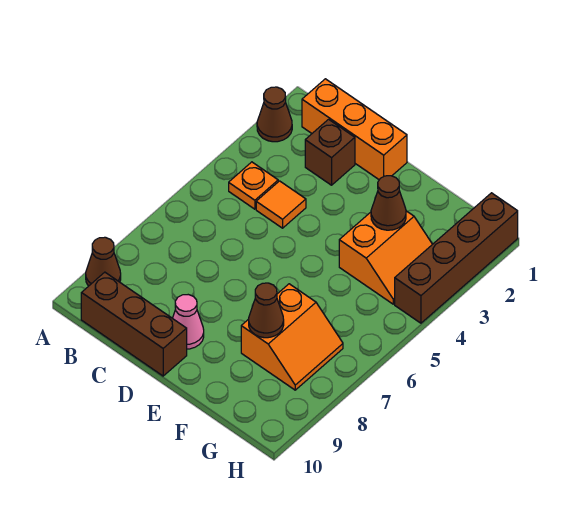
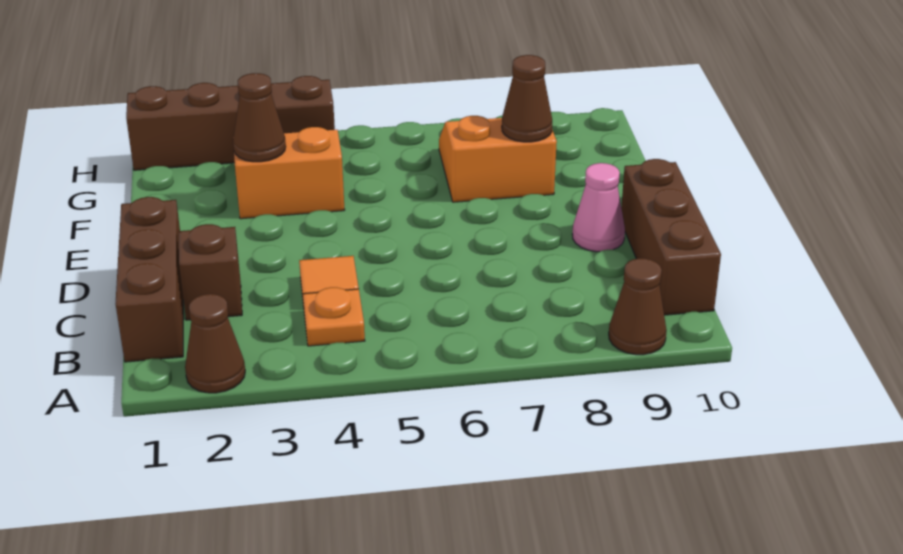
orange 1x3 brick [302,79,407,180] -> brown 1x3 brick [115,197,183,362]

